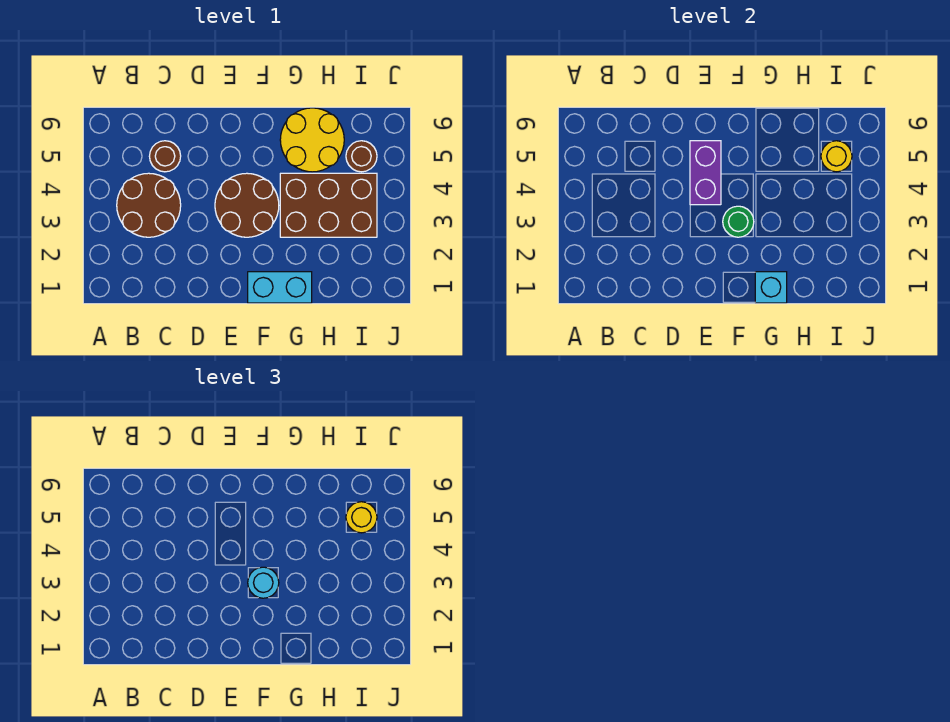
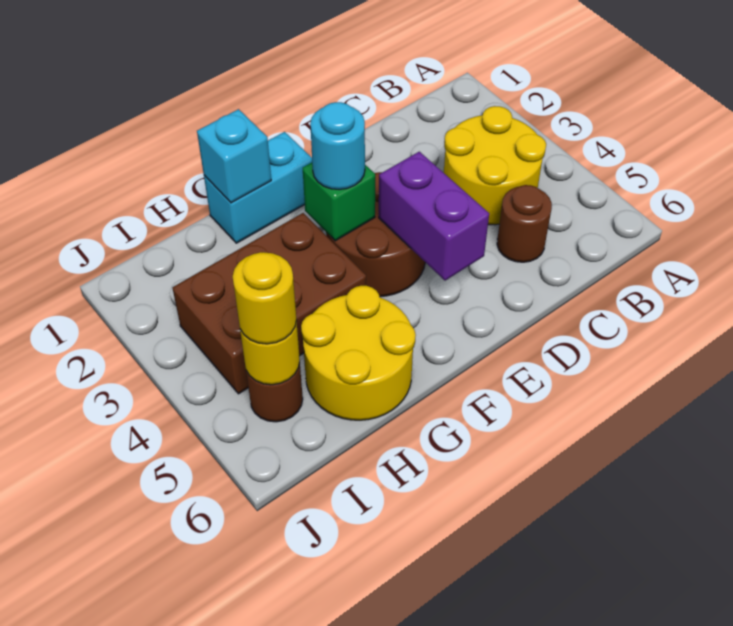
brown 2x2 round brick [117,173,181,237] -> yellow 2x2 round brick [444,106,546,225]
green 1x1 round brick [723,206,754,237] -> green 1x1 brick [303,163,375,241]

